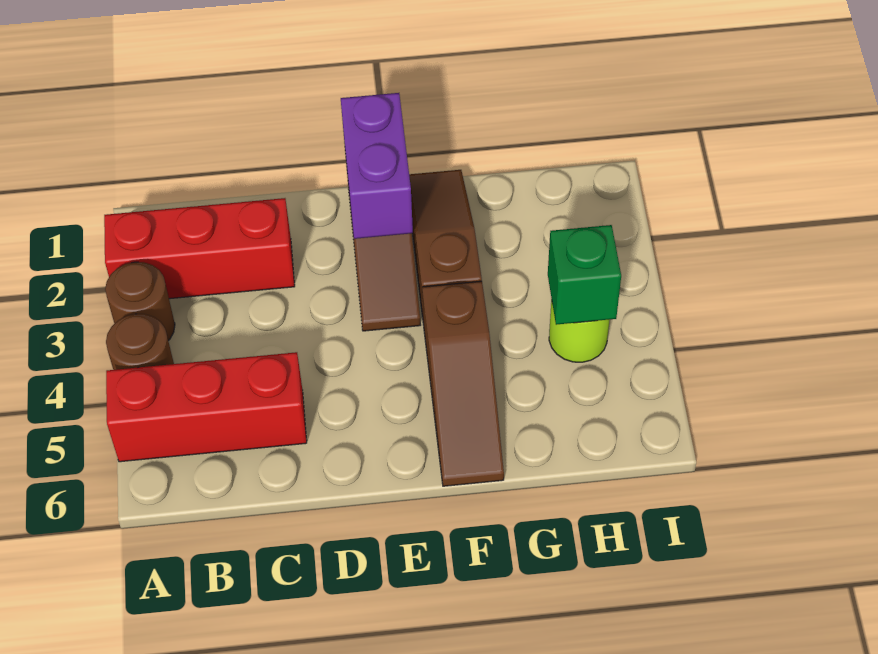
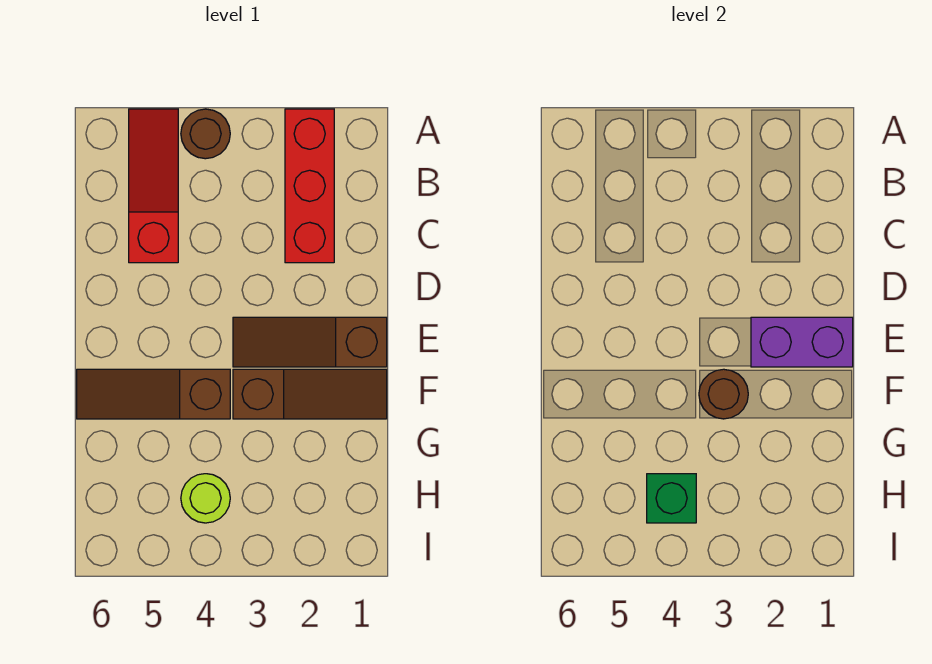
brown 1x1 round brick [105,262,175,341] -> brown 1x1 round brick moved to [699,369,748,419]
red 1x3 brick [106,352,307,462] -> red 1x3 slope [129,109,178,263]

